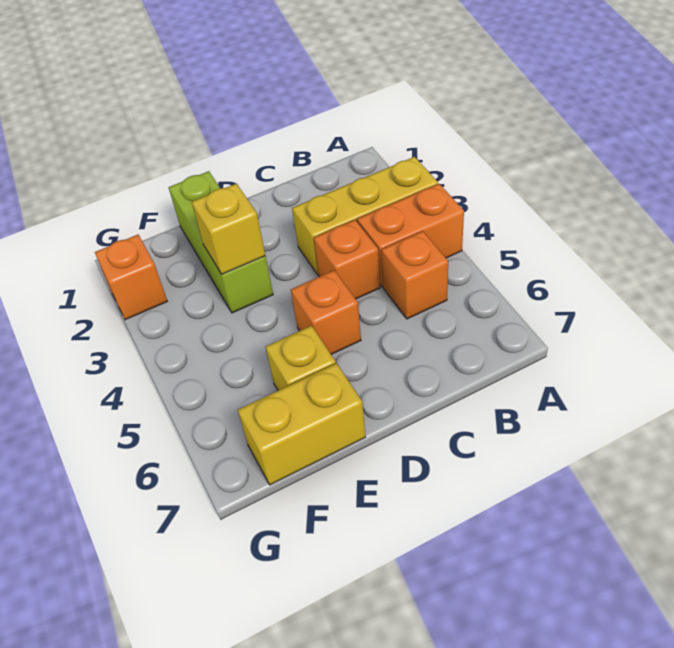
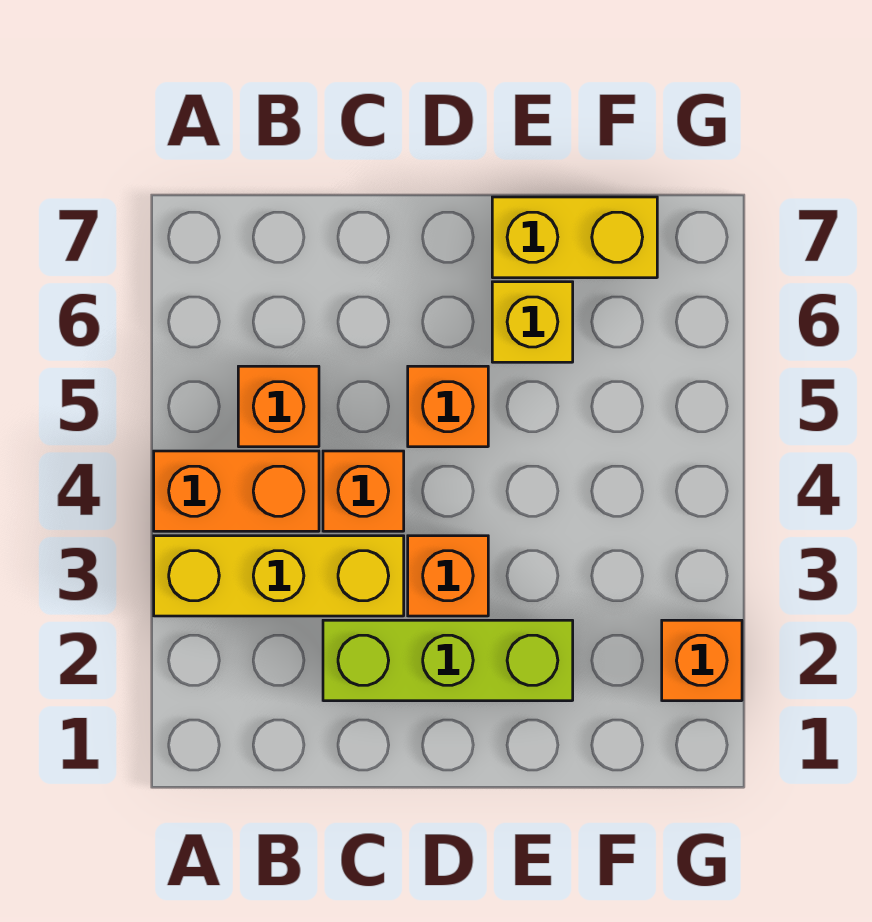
none -> orange 1x1 brick [408,536,488,616]
lime 1x3 brick [169,171,273,313] -> lime 1x3 brick turned to [323,620,573,701]
yellow 1x1 brick [192,184,265,274] -> none

